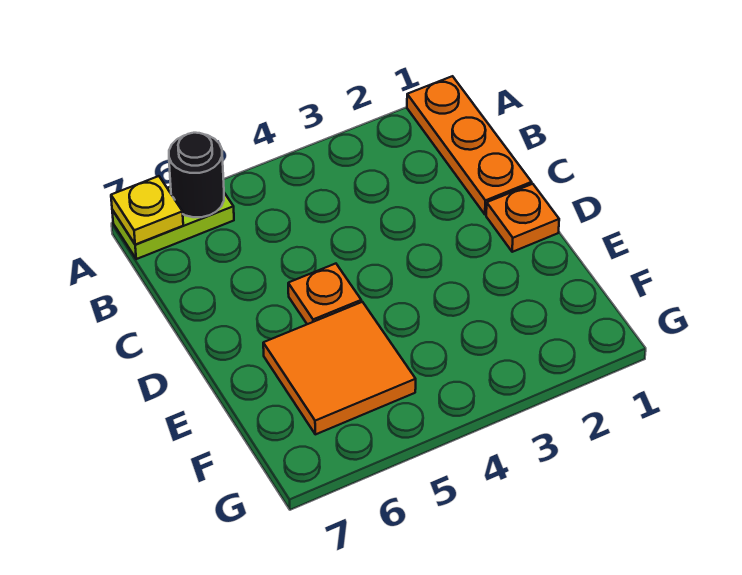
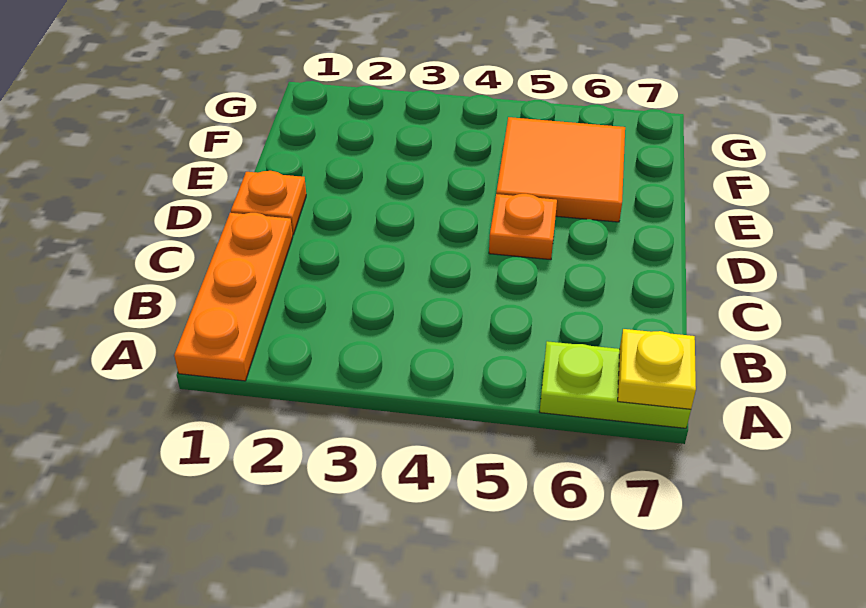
black 1x1 round brick [169,133,224,217] -> none

